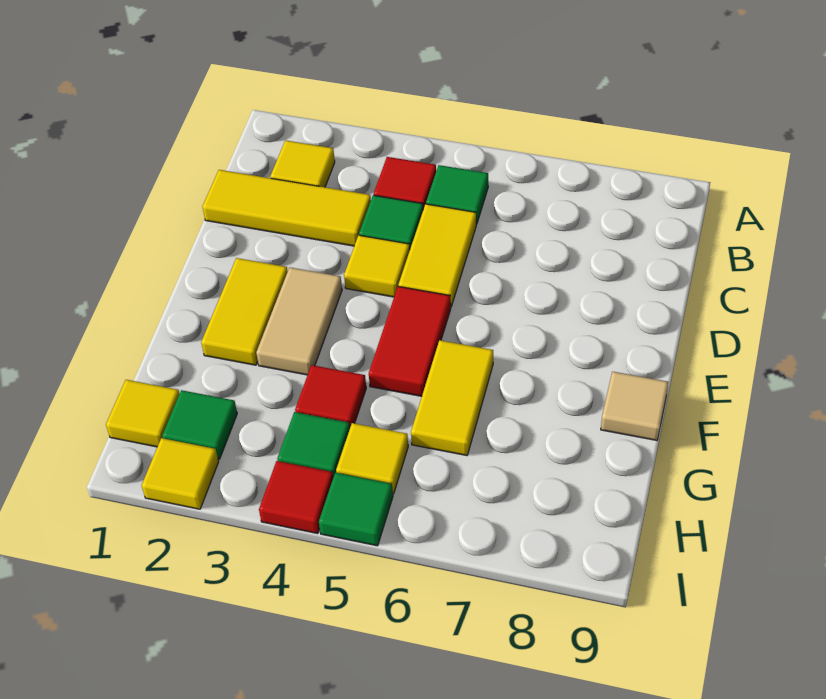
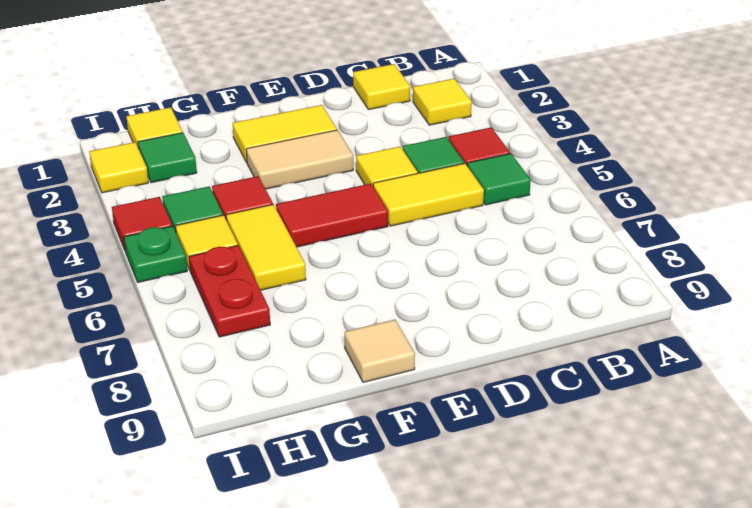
yellow 1x3 tile [203,170,371,246] -> yellow 1x1 tile [353,64,410,110]
yellow 1x2 tile [411,340,493,456] -> yellow 1x2 tile turned to [226,204,306,290]
none -> red 1x2 plate [189,245,270,337]
green 1x1 tile [319,473,393,546] -> green 1x1 plate [124,226,187,282]

